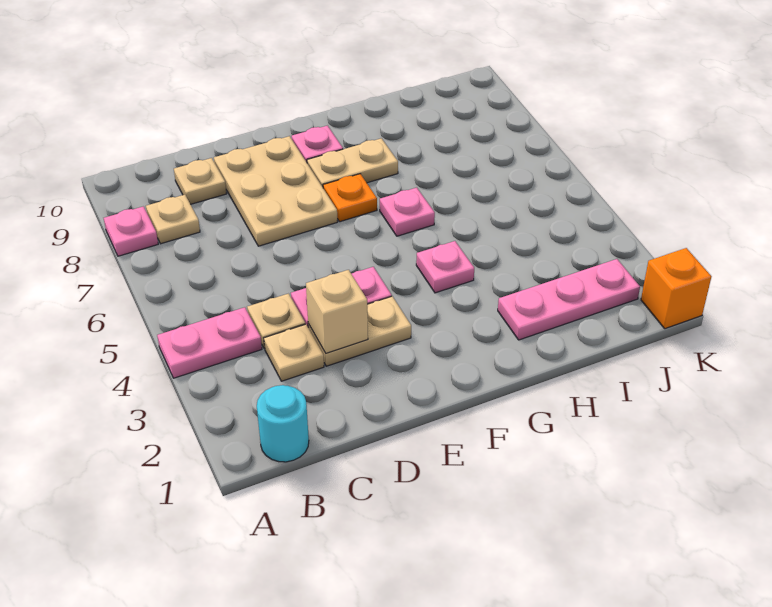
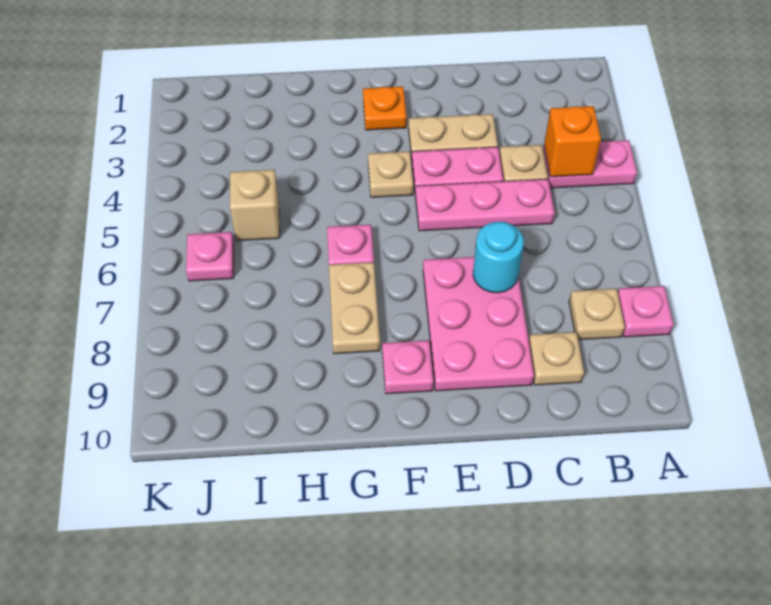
cyan 1x1 round brick [257,385,309,462] -> cyan 1x1 round brick moved to [473,222,524,293]
tan 1x1 plate [264,324,324,381] -> tan 1x1 plate moved to [368,151,413,197]
tan 1x1 brick [306,270,368,353] -> tan 1x1 brick moved to [230,170,280,241]
tan 2x3 plate [214,136,338,246] -> pink 2x3 plate [423,257,534,391]
orange 1x1 plate [323,174,377,222] -> orange 1x1 plate moved to [363,87,407,130]
tan 1x2 plate [307,138,398,187] -> tan 1x2 plate turned to [329,262,380,354]
pink 1x1 plate [416,241,474,293] -> pink 1x1 plate moved to [186,232,234,281]
pink 1x3 plate [498,259,640,340] -> pink 1x3 plate moved to [415,179,555,231]
orange 1x1 brick [641,248,711,329] -> orange 1x1 brick moved to [544,106,601,177]

